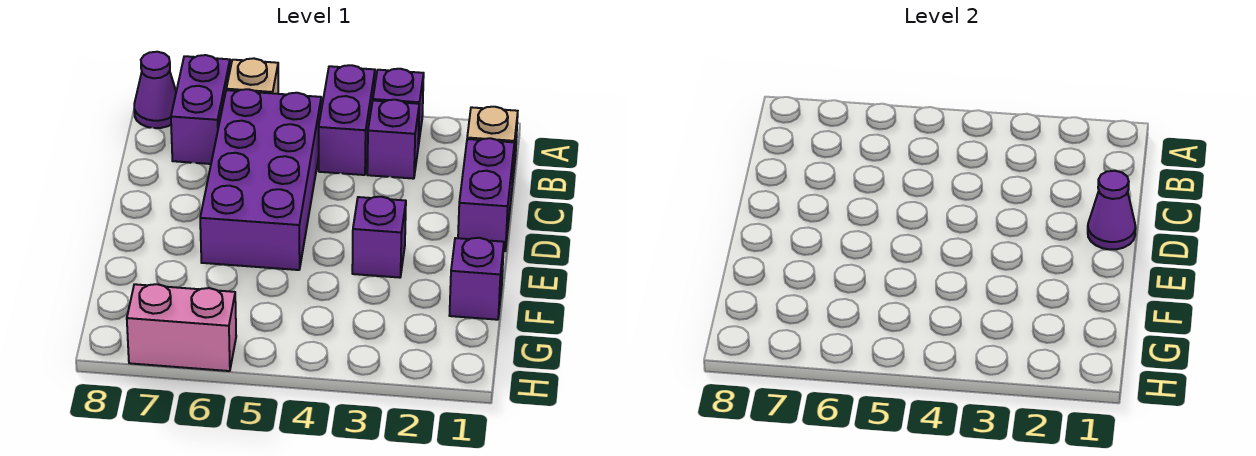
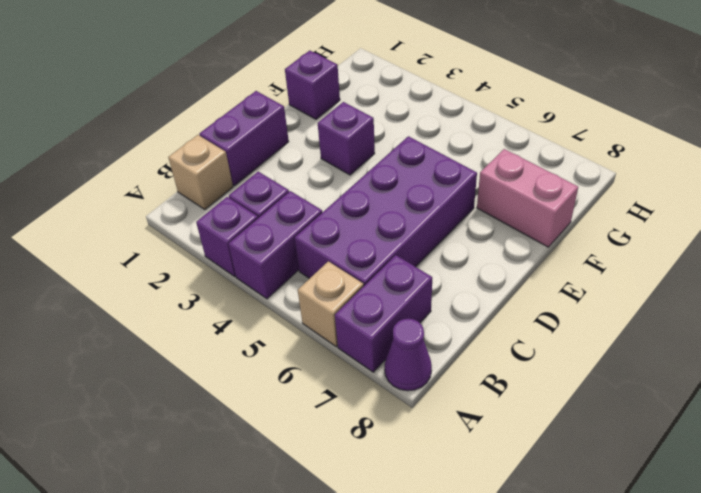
purple 1x1 cone [1088,171,1136,250] -> none
pink 1x2 brick [127,284,236,371] -> pink 1x2 brick moved to [477,149,578,247]

